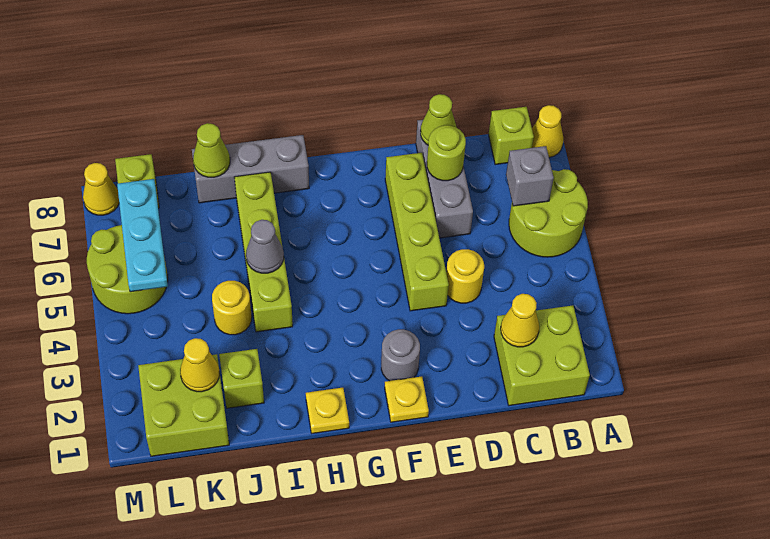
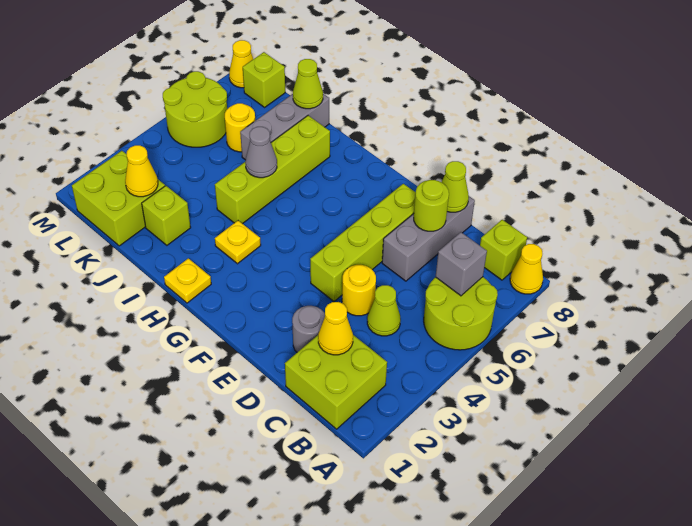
none -> lime 1x1 cone [367,285,401,336]
yellow 1x1 plate [385,376,429,422] -> yellow 1x1 plate moved to [215,221,261,264]
grey 1x1 round brick [381,329,420,381] -> grey 1x1 round brick moved to [292,306,325,352]
grey 1x3 brick [192,135,309,203] -> grey 1x3 brick turned to [240,94,329,160]
yellow 1x1 round brick [212,281,252,335] -> yellow 1x1 round brick moved to [225,103,255,152]
cyan 1x3 plate [117,179,168,292] -> none

